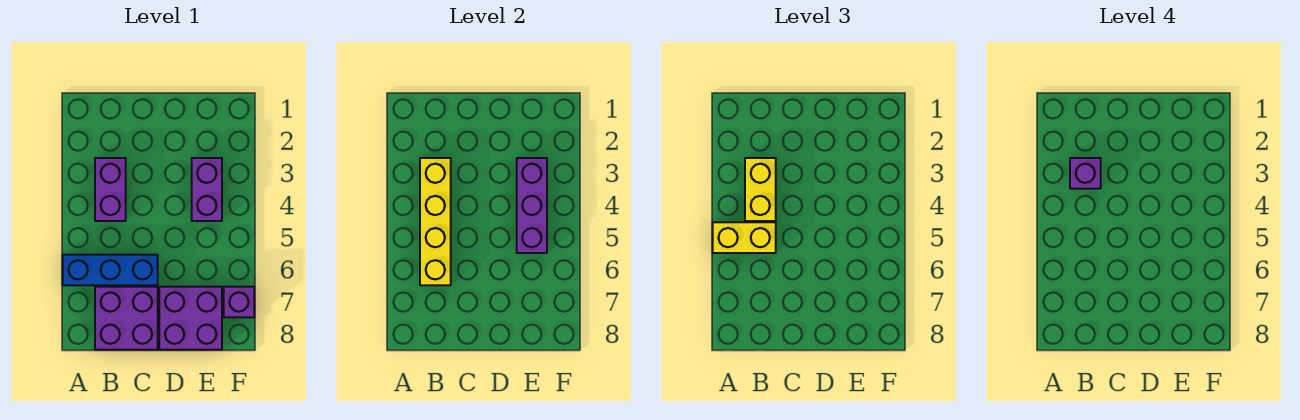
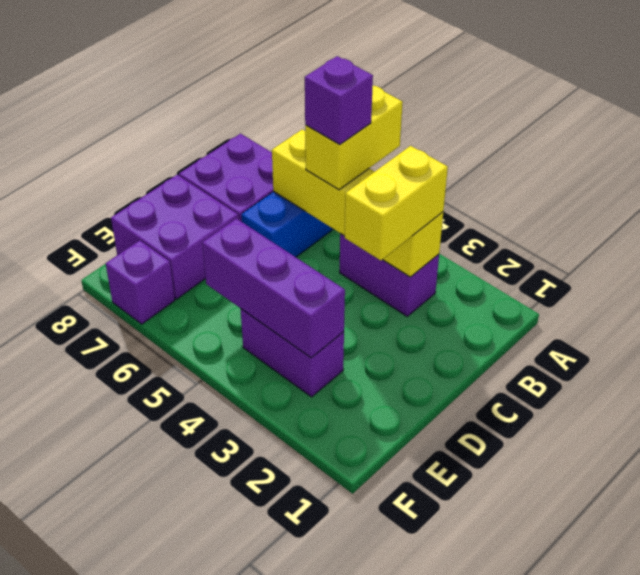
yellow 1x2 brick [745,158,776,221] -> yellow 1x2 brick turned to [345,146,448,261]
purple 1x1 brick [1070,158,1101,189] -> purple 1x1 brick moved to [305,56,373,145]

